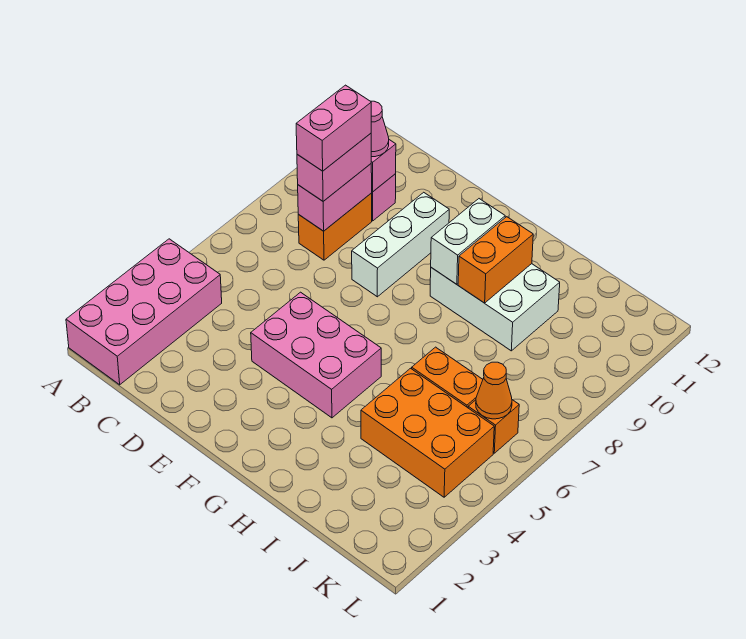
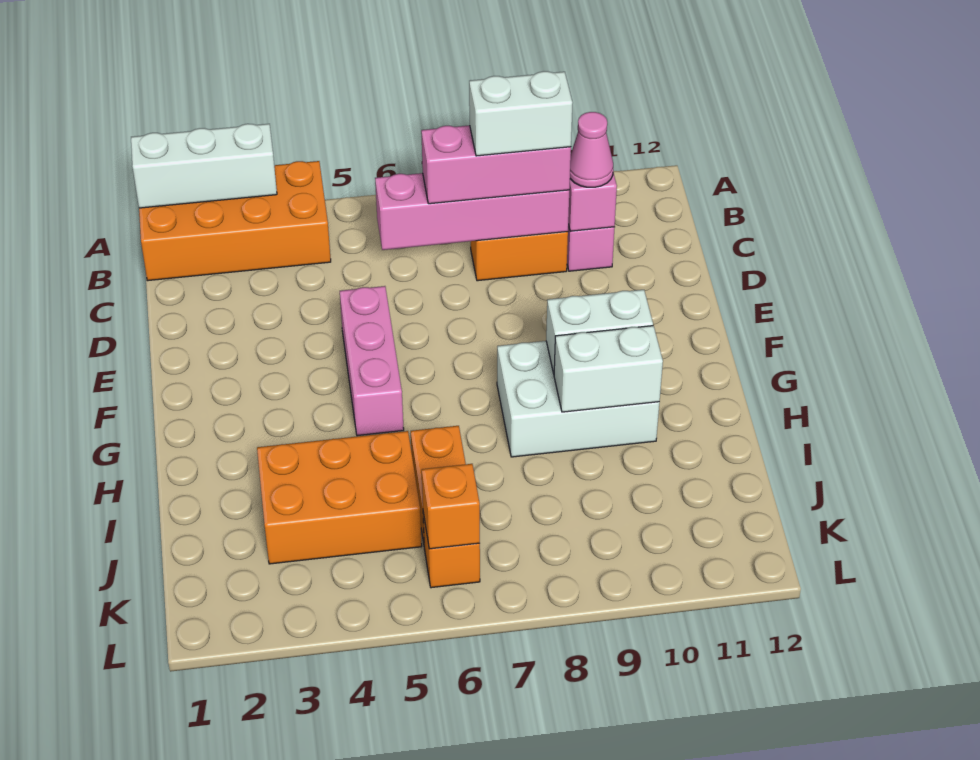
pink 2x4 brick [66,239,222,385] -> orange 2x4 brick [139,161,331,281]
pink 1x2 brick [298,164,372,231] -> pink 1x4 brick [375,173,569,250]
pink 1x2 brick [297,133,371,201] -> pink 1x3 brick [421,125,571,204]
pink 1x2 brick [296,85,371,171] -> white 1x2 brick [469,71,573,156]
pink 2x3 brick [251,292,381,418] -> pink 1x3 brick [340,286,404,436]
white 1x3 brick [352,192,449,297] -> white 1x3 brick moved to [131,124,277,208]
white 2x3 brick [430,264,560,351] -> white 2x3 brick turned to [497,341,659,457]
orange 1x2 brick [458,217,533,303] -> white 1x2 brick [554,326,663,412]
orange 2x3 brick [361,368,494,497] -> orange 2x3 brick turned to [257,431,422,564]
orange 1x1 cone [476,362,512,419] -> orange 1x1 brick [422,464,480,549]

